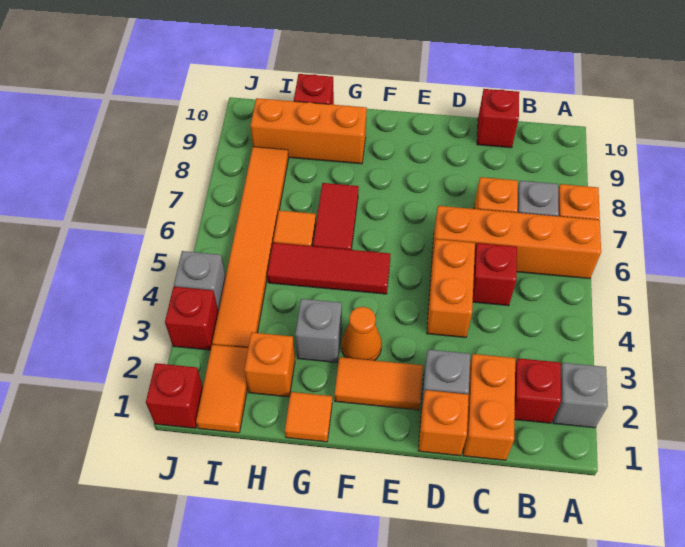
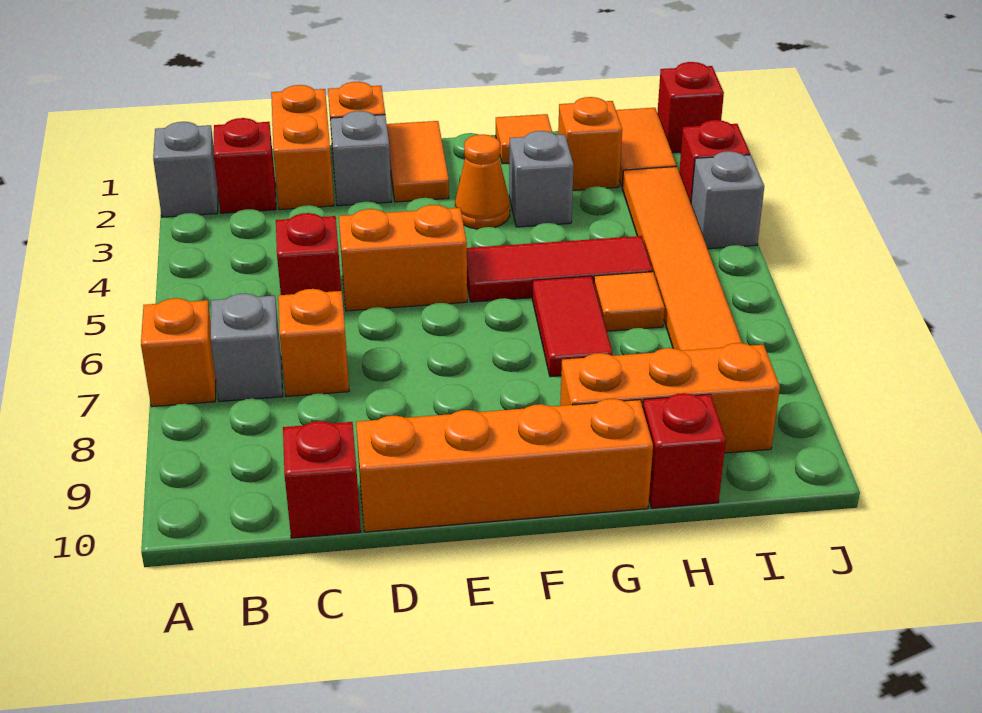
orange 1x4 brick [432,206,601,279] -> orange 1x4 brick moved to [356,399,653,532]
orange 1x2 brick [427,239,475,338] -> orange 1x2 brick turned to [339,205,467,311]
orange 1x2 tile [335,357,423,410] -> orange 1x2 tile turned to [387,121,449,202]

